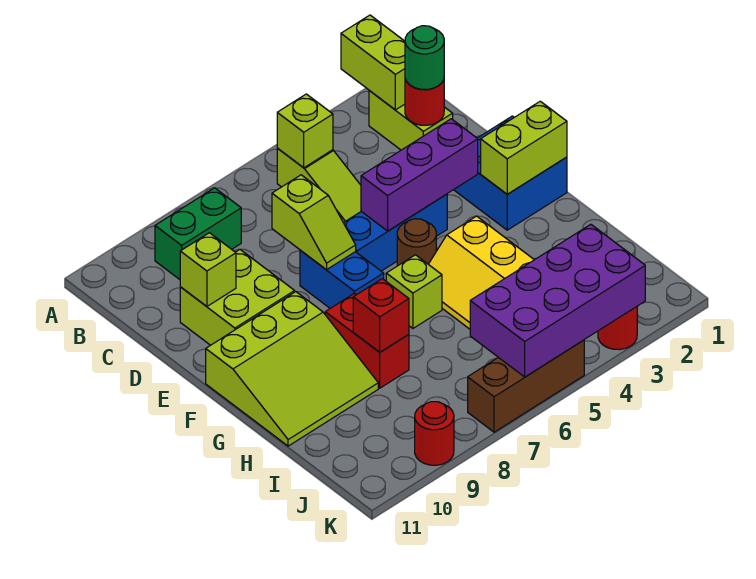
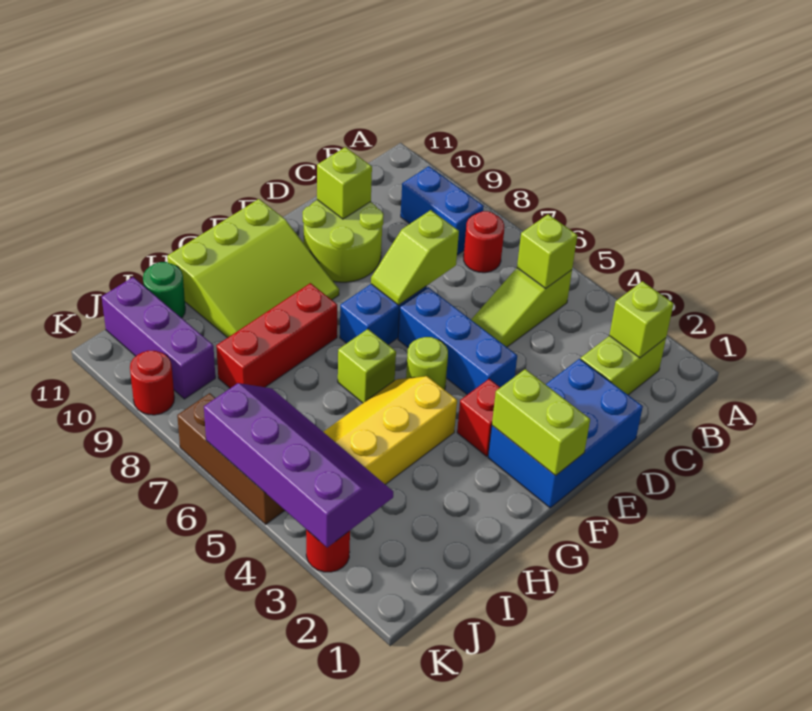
lime 1x2 brick [341,15,405,110] -> lime 1x1 brick [609,281,673,358]
green 1x2 brick [155,188,241,279] -> blue 1x2 brick [401,166,484,255]
red 1x1 round brick [405,79,444,125] -> red 1x1 round brick moved to [464,211,504,273]
green 1x1 round brick [405,26,444,90] -> green 1x1 round brick moved to [143,262,185,318]
lime 2x2 brick [180,249,295,345] -> lime 2x2 round brick [303,200,384,282]
blue 2x2 brick [454,116,567,230] -> blue 2x3 brick [488,359,643,508]
purple 1x3 brick [361,119,478,231] -> purple 1x3 brick moved to [102,277,215,399]
brown 1x1 round brick [397,219,436,266] -> lime 1x1 round brick [406,337,448,390]
lime 3x3 slope [206,292,378,446] -> lime 3x3 slope turned to [167,199,339,338]
red 1x2 brick [325,293,409,388] -> red 1x3 brick [216,283,337,388]
red 1x1 brick [353,279,409,352] -> red 1x1 brick moved to [457,379,500,456]
purple 2x4 brick [470,224,645,377] -> purple 2x4 slope [204,383,393,548]

